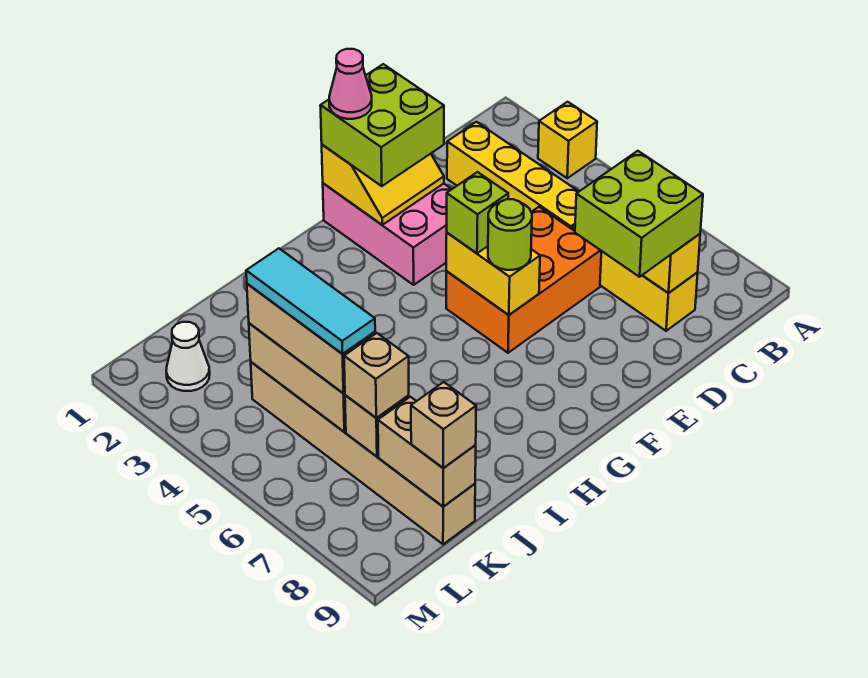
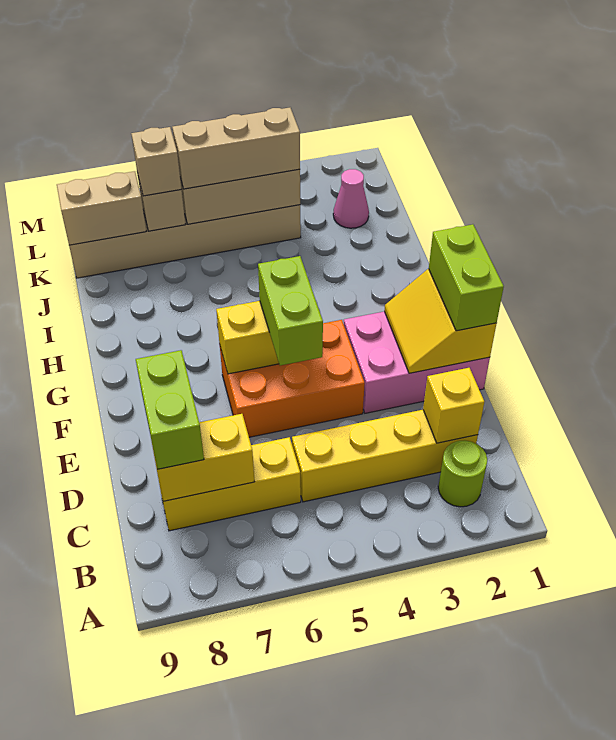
yellow 1x1 brick [538,102,597,178] -> yellow 1x1 brick moved to [423,368,485,443]
lime 2x2 brick [575,151,703,277] -> lime 1x2 brick [136,350,204,469]
orange 2x3 brick [446,207,601,353] -> orange 2x3 brick turned to [220,320,365,437]
lime 2x2 brick [320,64,444,186] -> lime 1x2 brick [429,224,504,331]
pink 1x1 cone [329,49,372,119] -> pink 1x1 cone moved to [333,169,369,228]
lime 1x1 brick [447,172,508,253] -> lime 1x2 brick [258,256,323,365]
lime 1x1 round brick [488,199,532,270] -> lime 1x1 round brick moved to [438,440,487,507]
cyan 1x3 tile [246,248,375,354] -> none
tan 1x1 brick [411,382,476,468] -> none
white 1x1 cone [166,322,210,391] -> none

